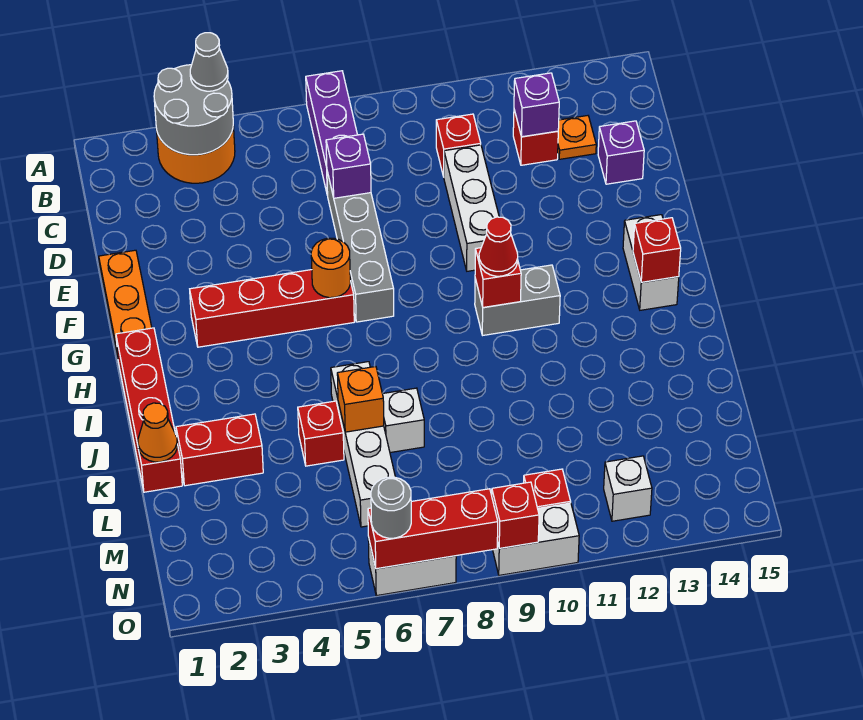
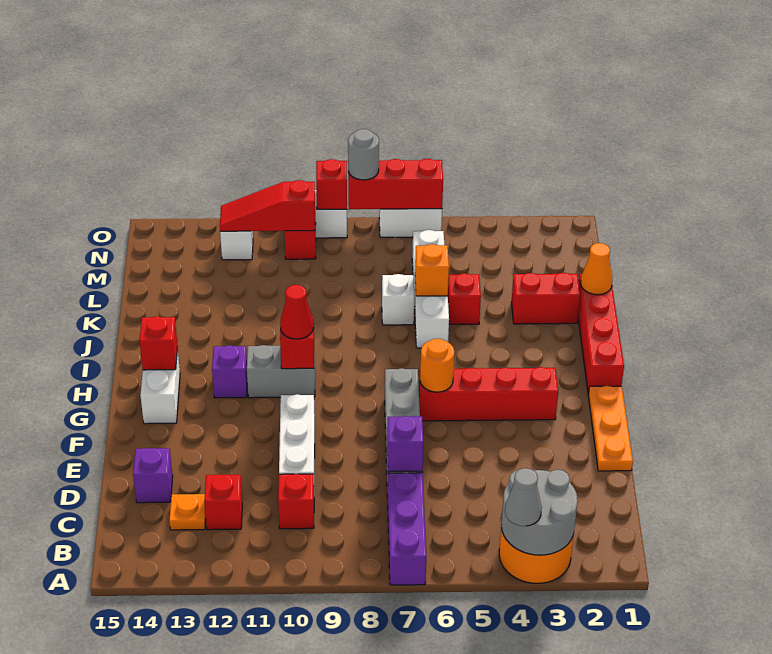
purple 1x1 brick [514,73,559,137] -> purple 1x1 brick moved to [212,345,247,398]
none -> red 1x3 slope [220,180,315,231]
grey 1x1 round brick [371,477,411,538] -> grey 1x1 round brick moved to [348,129,379,180]

